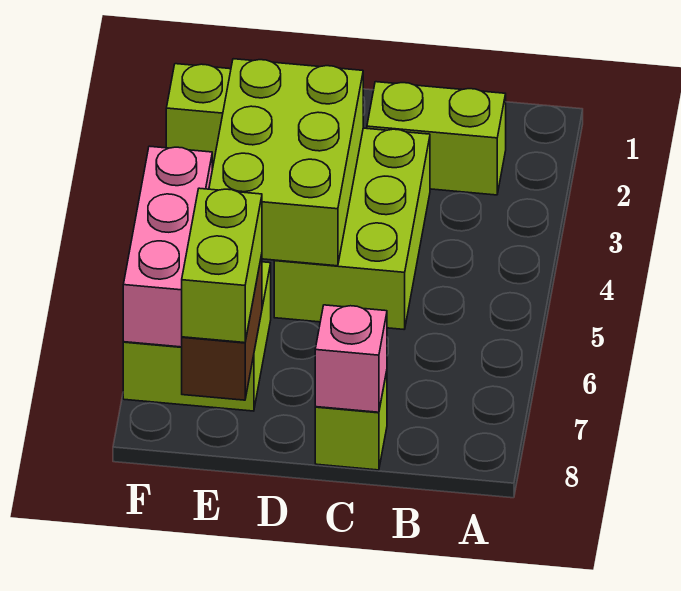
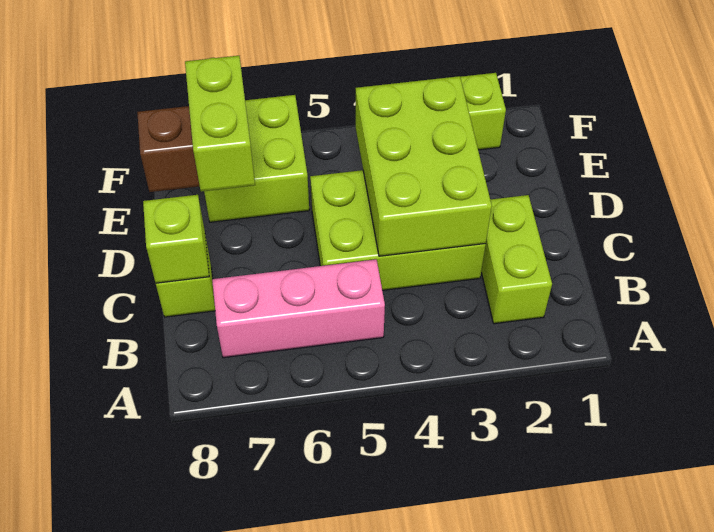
pink 1x1 brick [315,305,387,412] -> lime 1x1 brick [143,195,209,283]
lime 2x3 brick [209,59,363,266] -> lime 2x3 brick turned to [356,76,492,256]
lime 1x2 brick [182,188,262,343] -> lime 1x2 brick turned to [185,56,255,192]
pink 1x3 brick [123,146,212,347] -> pink 1x3 brick moved to [212,259,385,358]

